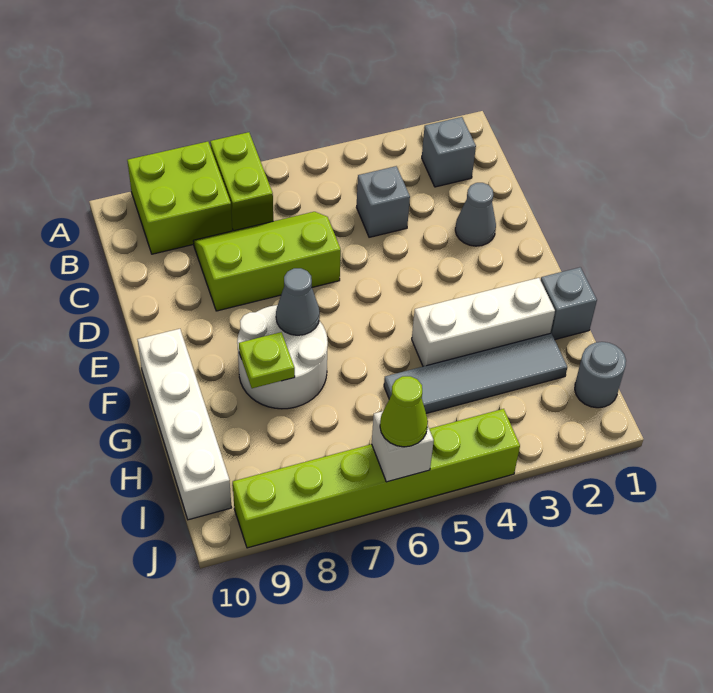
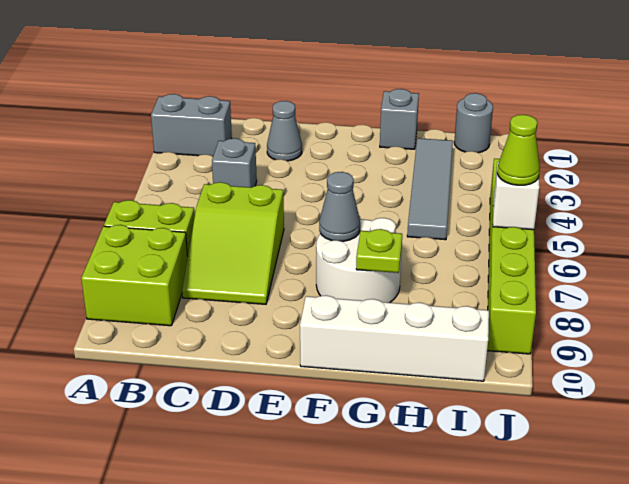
grey 1x1 brick [422,117,476,187] -> grey 1x2 brick [151,94,232,156]
lime 2x3 slope [193,212,341,311] -> lime 2x3 slope turned to [182,182,284,304]
white 1x3 brick [412,278,555,366] -> none

